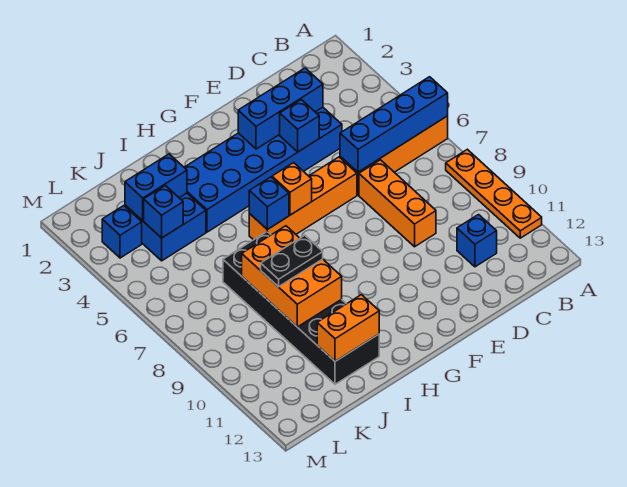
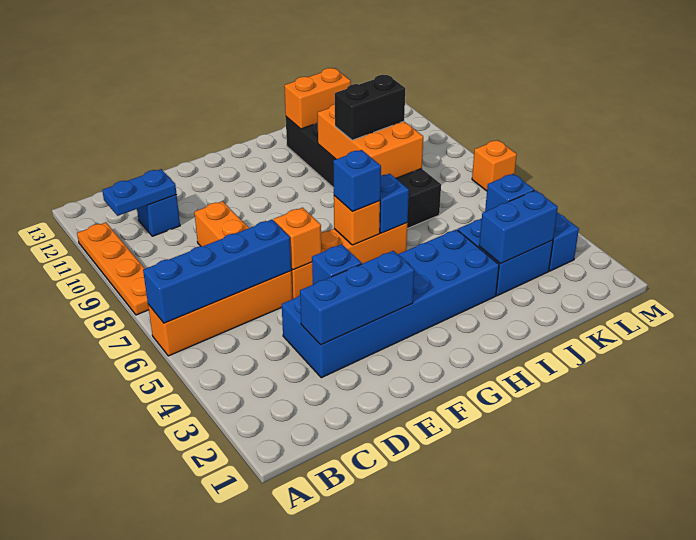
none -> blue 1x2 plate [102,169,177,216]
none -> orange 1x1 brick [274,208,321,270]
none -> blue 1x1 brick [333,150,381,212]
black 1x2 plate [261,235,323,287] -> black 1x2 brick [335,75,405,140]
none -> orange 1x1 brick [472,140,517,191]

